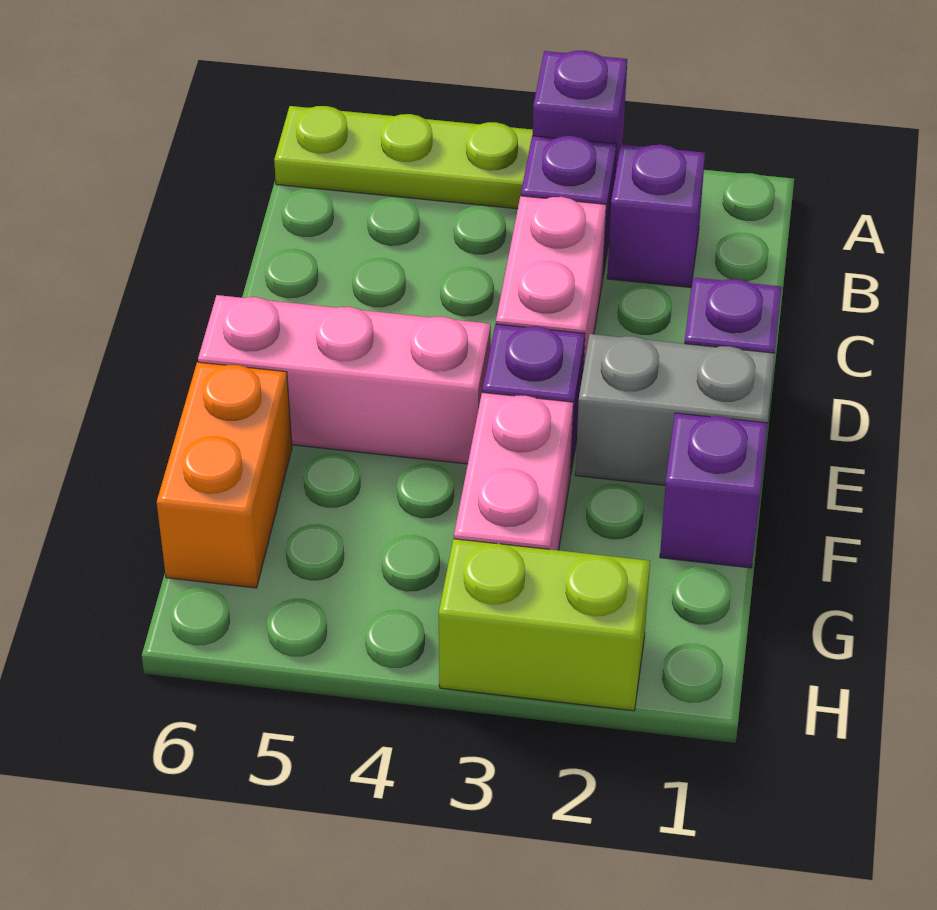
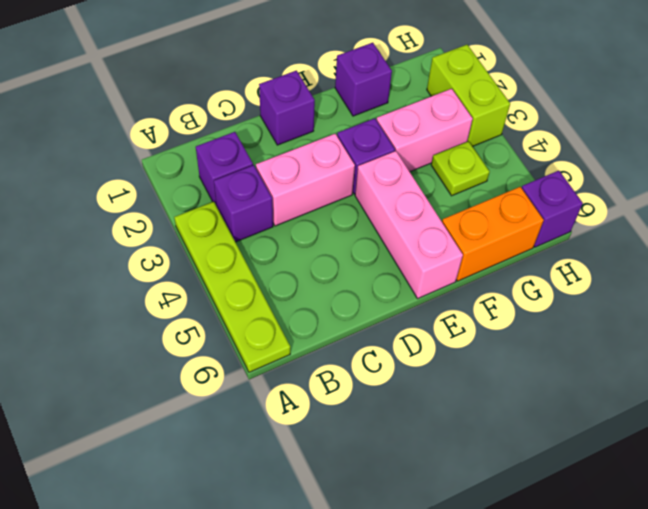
purple 1x1 brick [533,51,627,181] -> purple 1x1 brick moved to [522,171,583,247]
grey 1x2 brick [575,334,775,485] -> none
none -> lime 1x1 plate [431,141,490,196]

